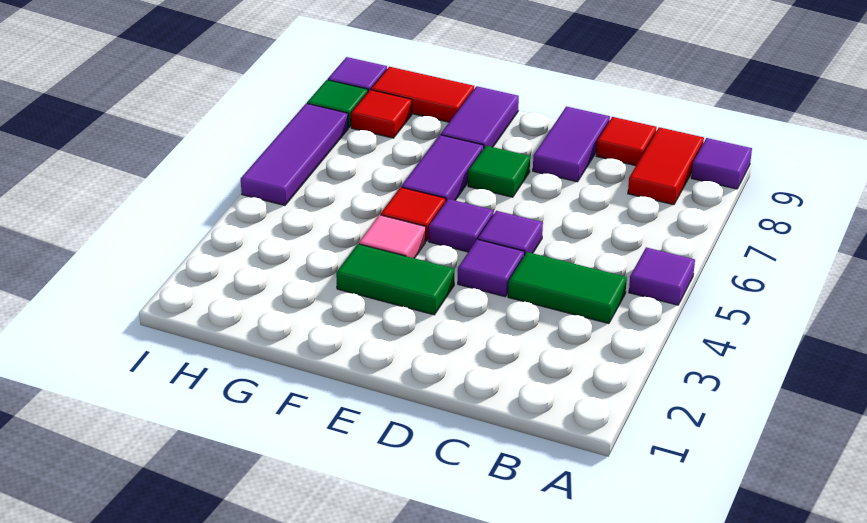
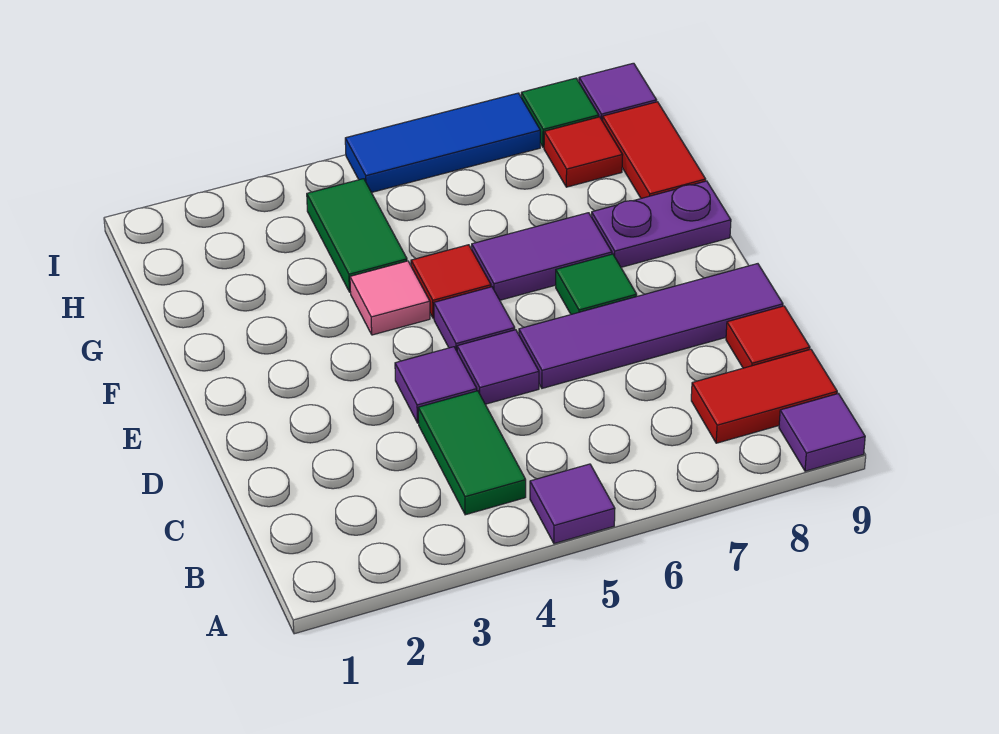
purple 1x2 tile [533,106,610,182] -> purple 1x4 tile [519,264,783,388]
green 1x2 tile [336,244,454,315] -> green 1x2 tile moved to [307,179,407,292]
purple 1x2 tile [441,86,519,147] -> purple 1x2 plate [592,181,731,267]
purple 1x3 tile [241,103,348,205] -> blue 1x3 tile [345,93,540,192]

